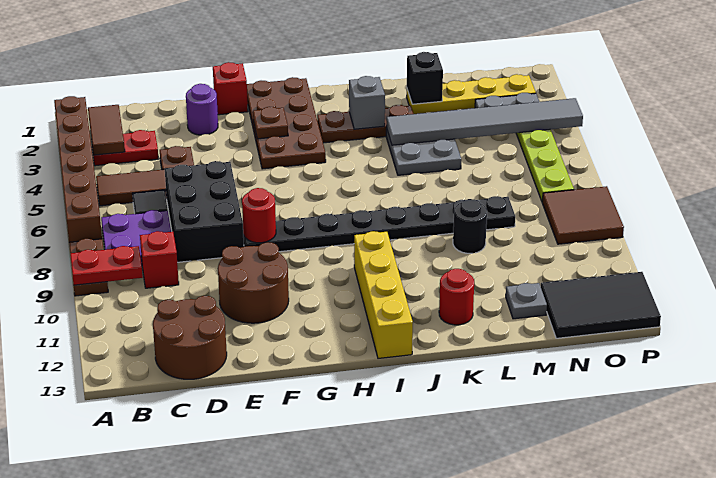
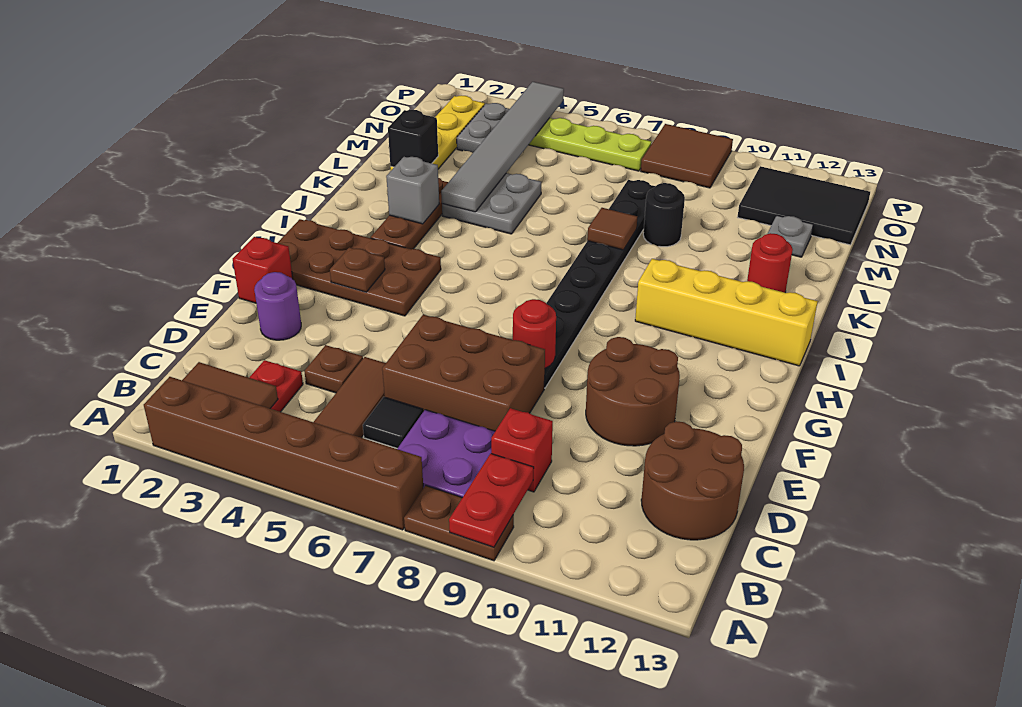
black 2x3 brick [165,161,244,262] -> brown 2x3 brick [382,315,545,431]
none -> brown 1x1 tile [587,208,637,250]
black 2x3 tile [541,272,661,338] -> black 2x3 tile turned to [738,166,870,245]

